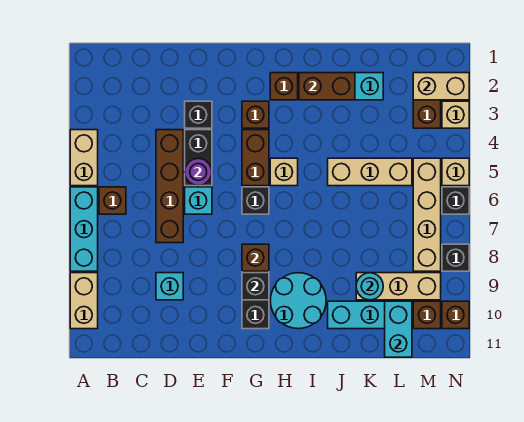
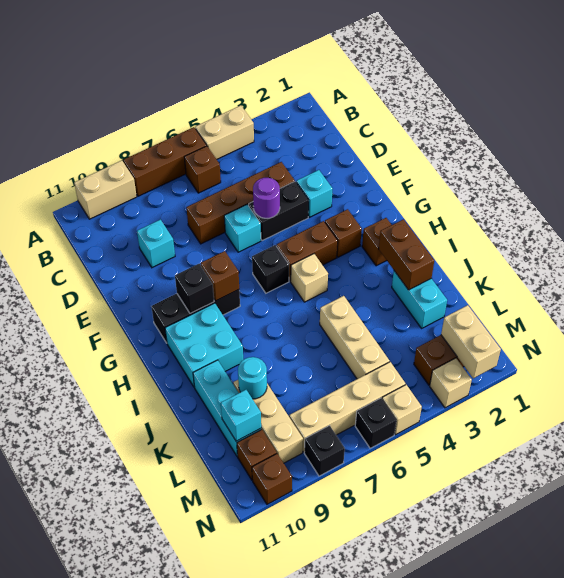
cyan 1x3 brick [70,187,98,271] -> brown 1x3 brick [123,127,207,196]
black 1x1 brick [185,101,212,128] -> cyan 1x1 brick [296,170,332,217]
cyan 2x2 round brick [270,273,326,329] -> cyan 2x2 brick [165,303,243,387]
cyan 1x2 brick [385,301,412,357] -> cyan 1x1 brick [221,390,261,441]

